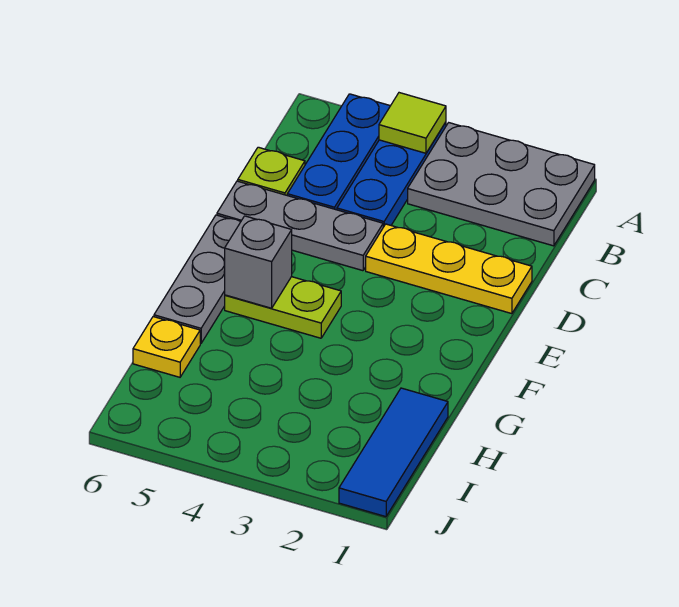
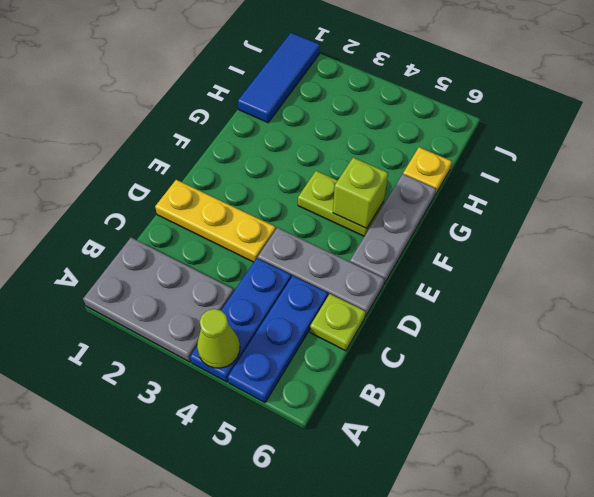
lime 1x1 tile [379,93,446,153] -> lime 1x1 cone [197,309,240,368]
grey 1x1 brick [225,216,292,308] -> lime 1x1 brick [333,158,388,229]

